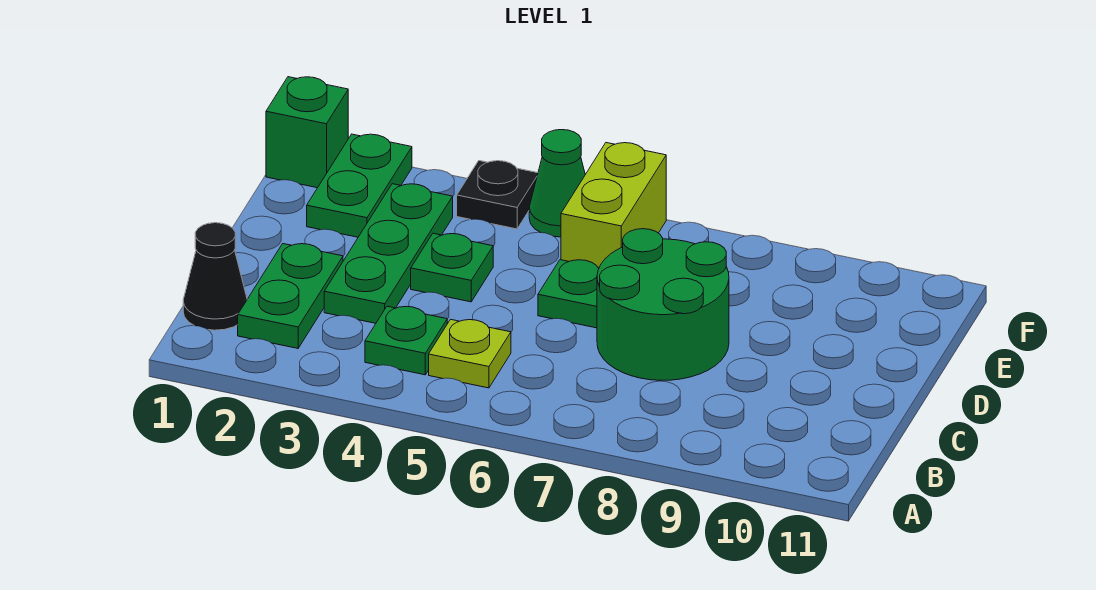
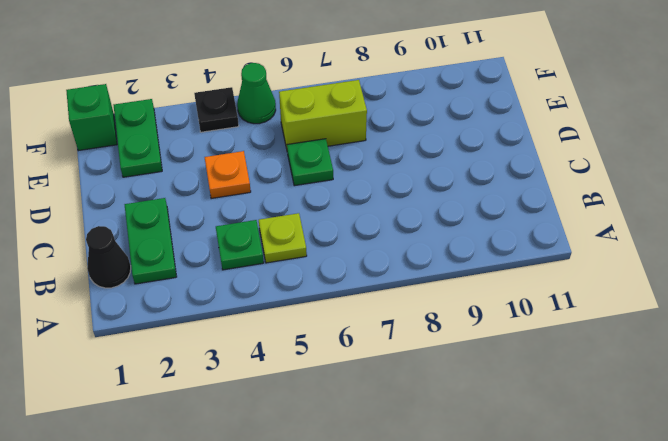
green 1x3 plate [324,184,453,323] -> none
green 2x2 round brick [597,229,729,380] -> none
green 1x1 plate [411,233,493,302] -> orange 1x1 plate [205,151,251,199]
lime 1x2 brick [561,143,666,268] -> lime 1x2 brick turned to [279,80,367,149]

